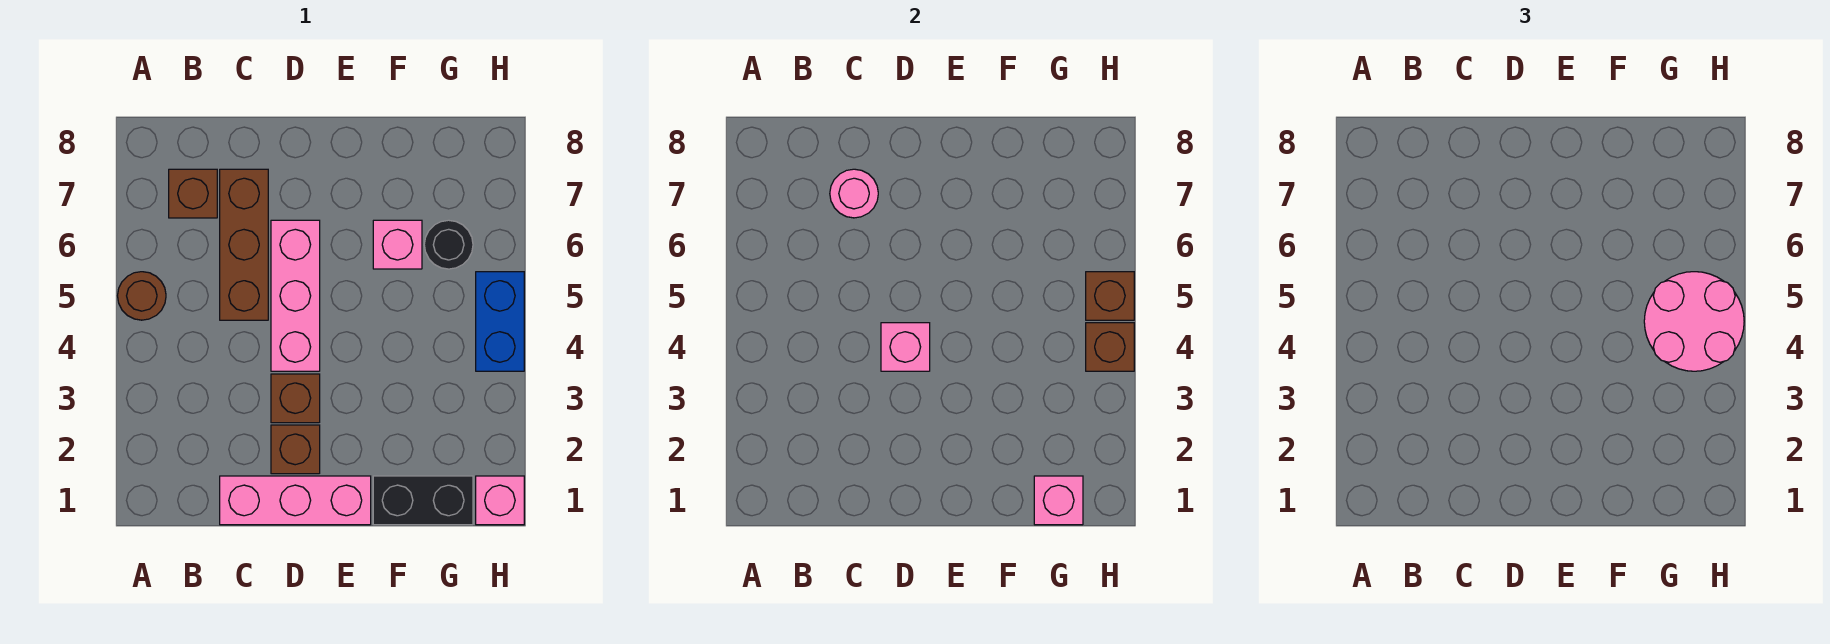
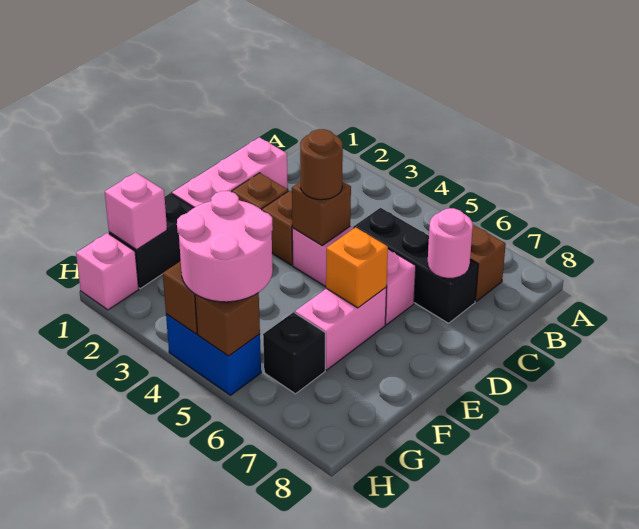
brown 1x1 round brick [118,272,166,320] -> brown 1x1 round brick moved to [300,129,343,200]
brown 1x3 brick [220,169,268,320] -> black 1x3 brick [353,208,478,323]
pink 1x1 brick [881,323,930,371] -> brown 1x1 brick [292,181,351,245]
none -> orange 1x1 brick [326,227,388,308]
pink 1x1 brick [373,220,422,269] -> pink 1x2 brick [295,288,386,370]
black 1x1 round brick [424,220,473,269] -> black 1x1 brick [263,312,325,394]

